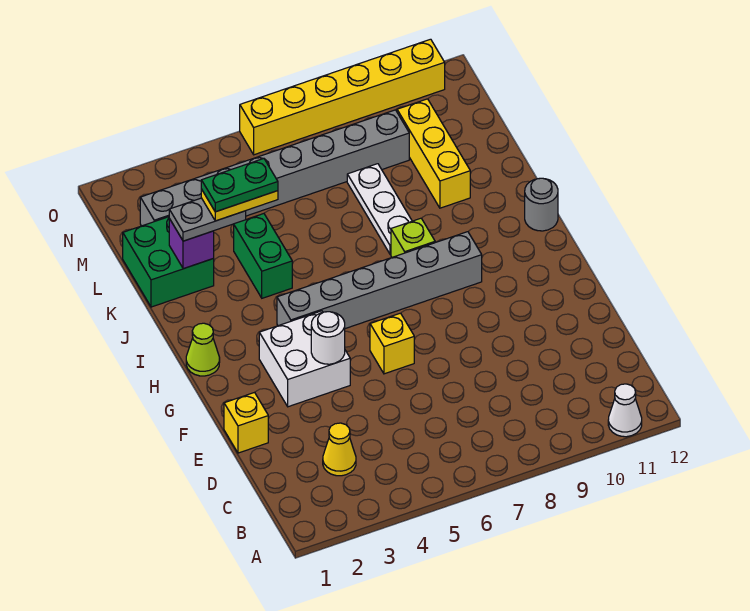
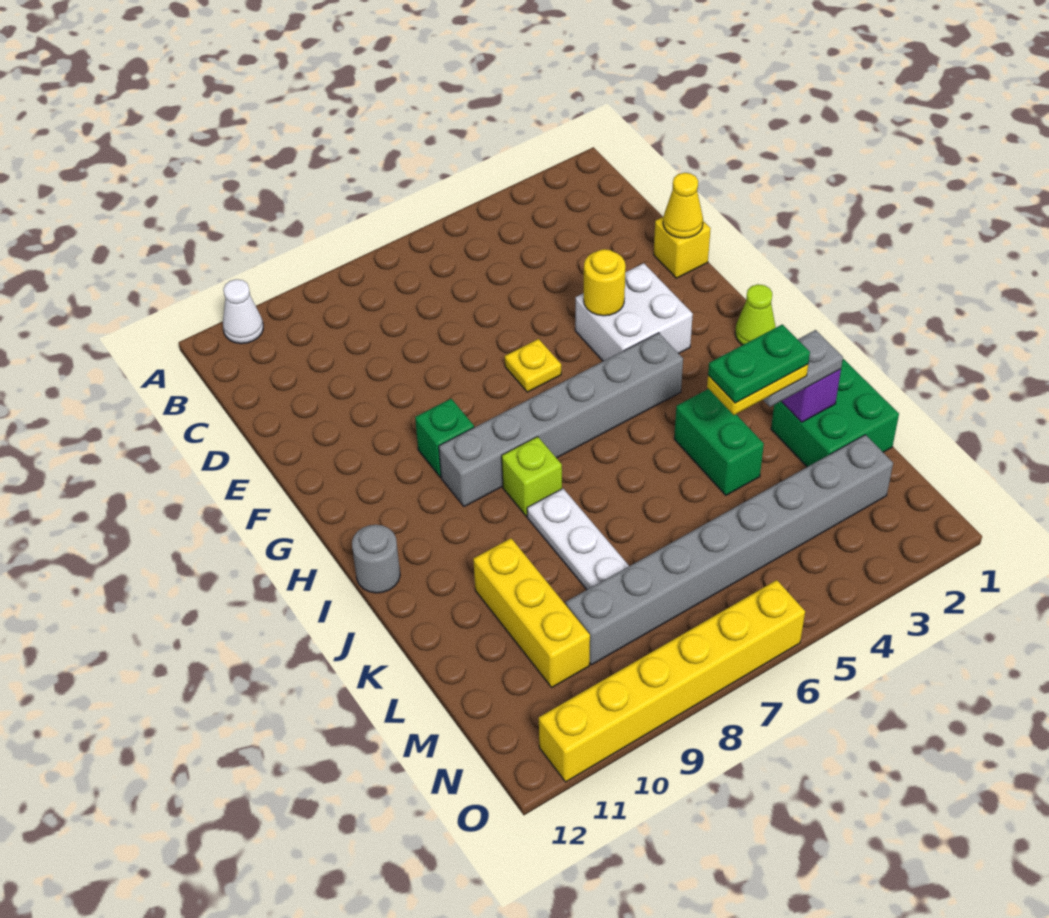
yellow 1x1 cone [323,423,356,476] -> yellow 1x1 cone moved to [663,173,703,238]
white 1x1 round brick [311,312,345,364] -> yellow 1x1 round brick [584,249,626,316]
yellow 1x1 brick [370,313,414,374] -> yellow 1x1 plate [505,339,561,392]
none -> green 1x1 brick [415,399,474,477]

